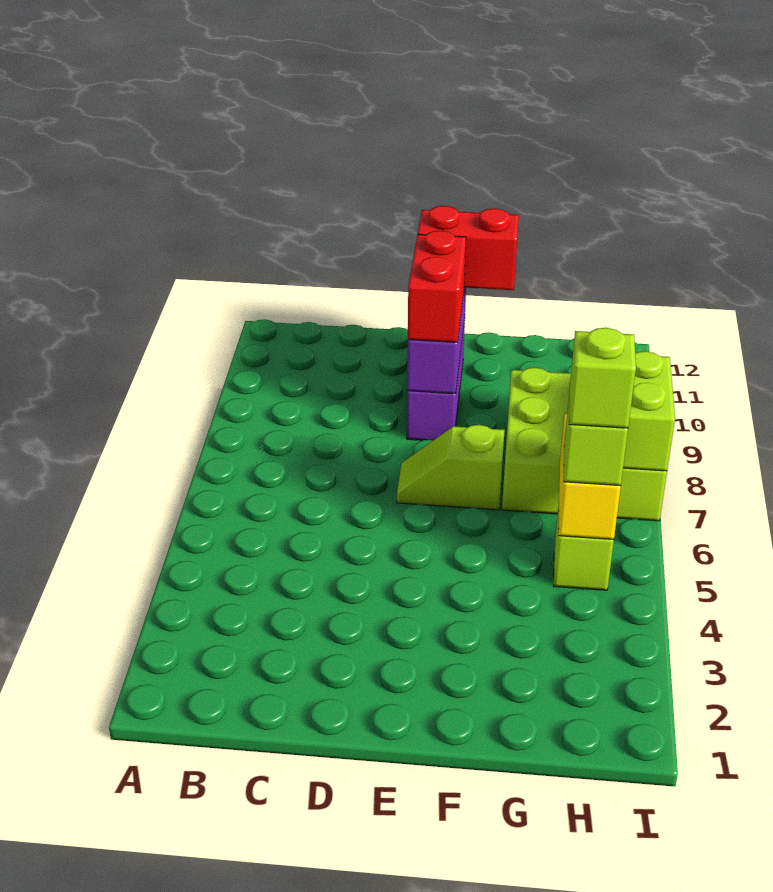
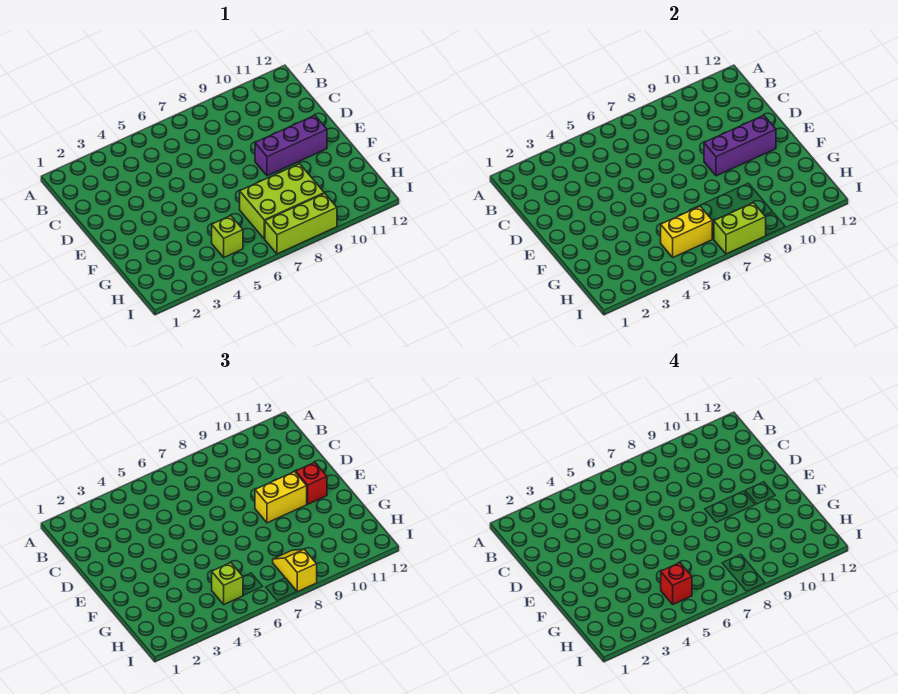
lime 1x2 slope [397,425,505,510] -> none
red 1x2 brick [408,231,466,342] -> yellow 1x2 brick [255,472,307,523]
red 1x2 brick [418,206,519,290] -> red 1x1 brick [296,462,327,504]
lime 1x1 brick [569,328,636,428] -> red 1x1 brick [661,563,692,604]
none -> yellow 1x2 slope [273,549,317,592]

